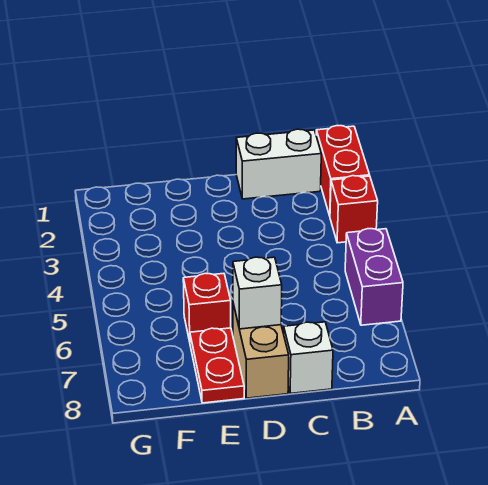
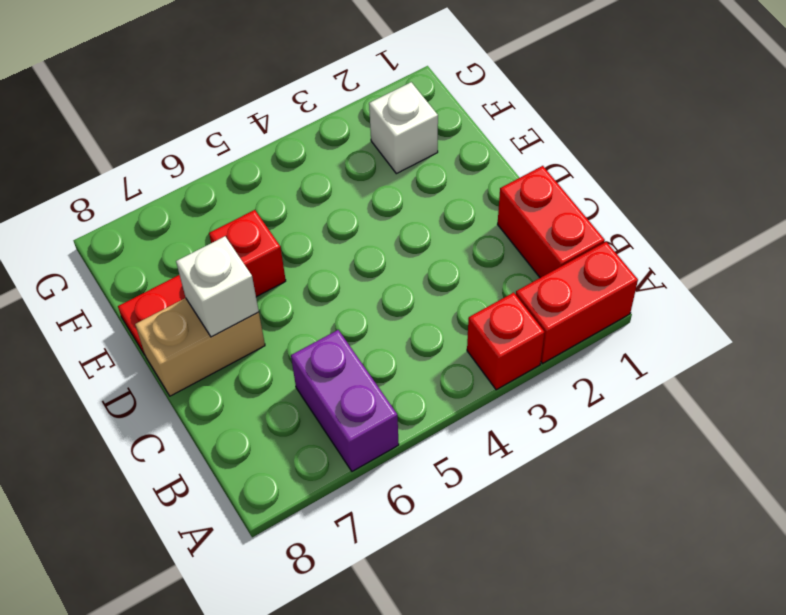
purple 1x2 brick [345,229,403,325] -> purple 1x2 brick turned to [291,330,399,471]
white 1x2 brick [236,129,321,199] -> red 1x2 brick [498,166,605,278]
white 1x1 brick [284,322,333,394] -> white 1x1 brick moved to [369,82,438,174]

